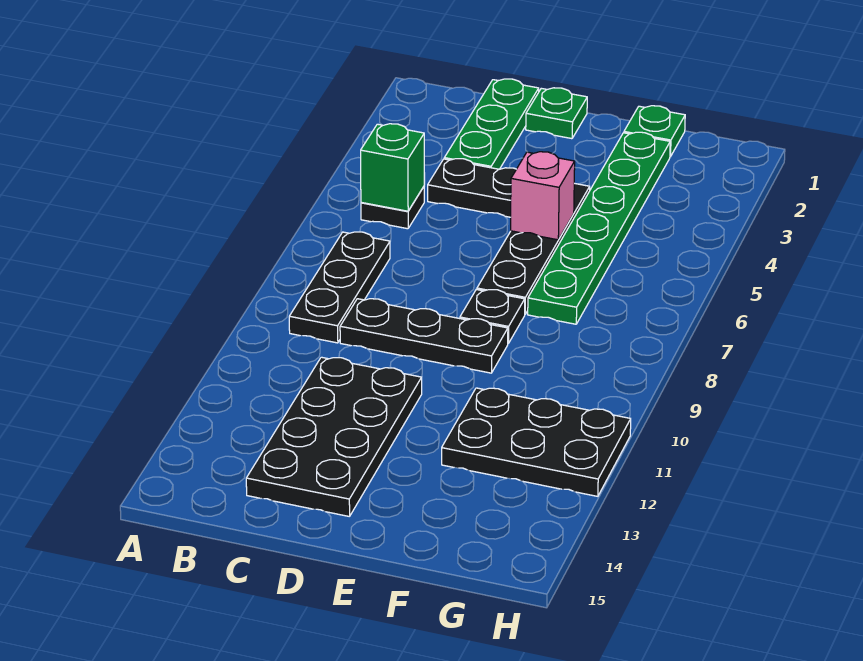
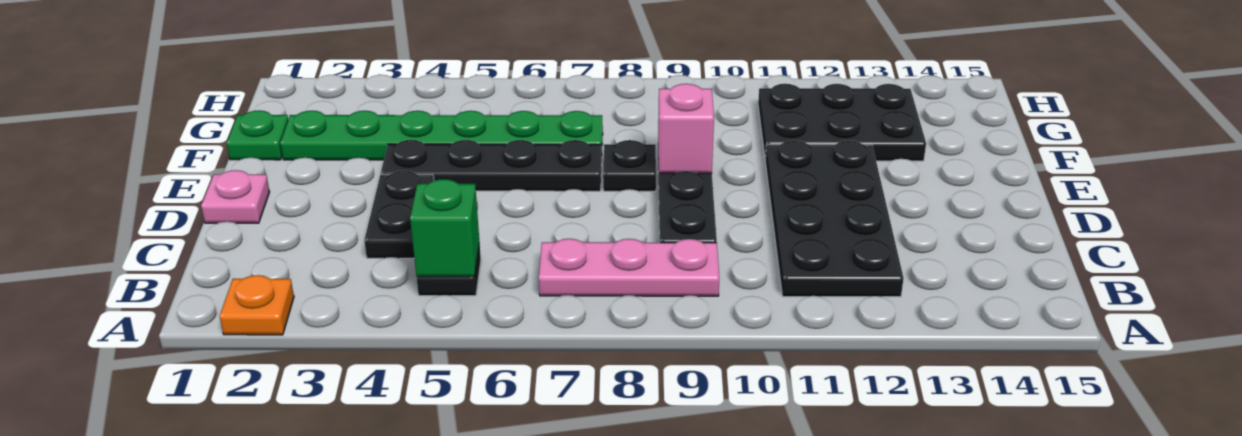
none -> orange 1x1 plate [220,275,294,335]
black 1x3 plate [289,232,390,343] -> pink 1x3 plate [539,239,719,296]
green 1x3 plate [444,79,539,169] -> none
black 2x4 plate [246,357,422,517] -> black 2x4 plate turned to [765,140,904,297]
green 1x1 plate [526,88,587,139] -> pink 1x1 plate [201,170,269,223]
pink 1x1 brick [511,152,575,240] -> pink 1x1 brick moved to [658,84,714,173]
black 2x3 plate [442,388,631,496] -> black 2x3 plate turned to [758,84,926,161]

